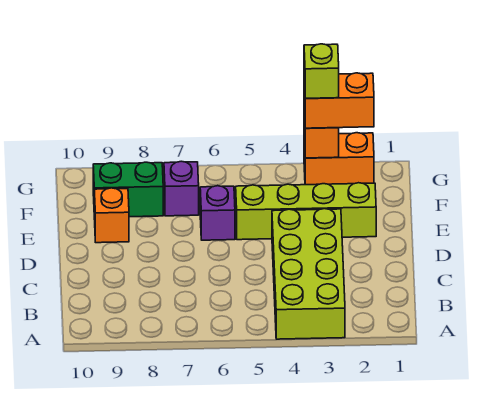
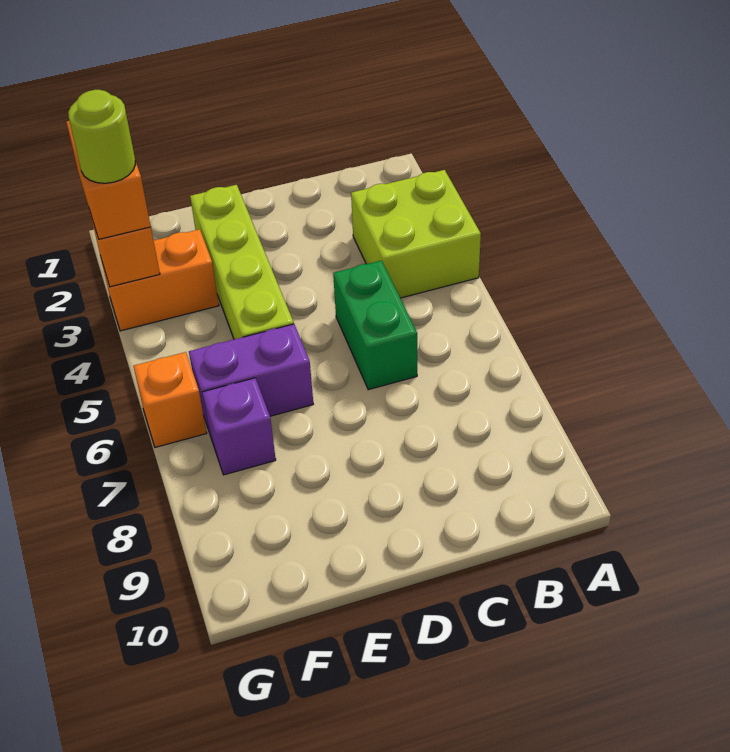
lime 2x4 brick [272,209,345,339] -> lime 2x2 brick [351,170,481,298]
purple 1x1 brick [200,186,235,240] -> purple 1x2 brick [189,324,313,430]
orange 1x1 brick [94,188,129,243] -> orange 1x1 brick moved to [133,352,207,447]
green 1x2 brick [93,162,163,217] -> green 1x2 brick moved to [333,260,417,390]
orange 1x2 brick [304,133,374,185] -> orange 1x2 brick turned to [101,229,219,331]
lime 1x1 brick [304,44,339,98] -> lime 1x1 round brick [68,90,135,183]

